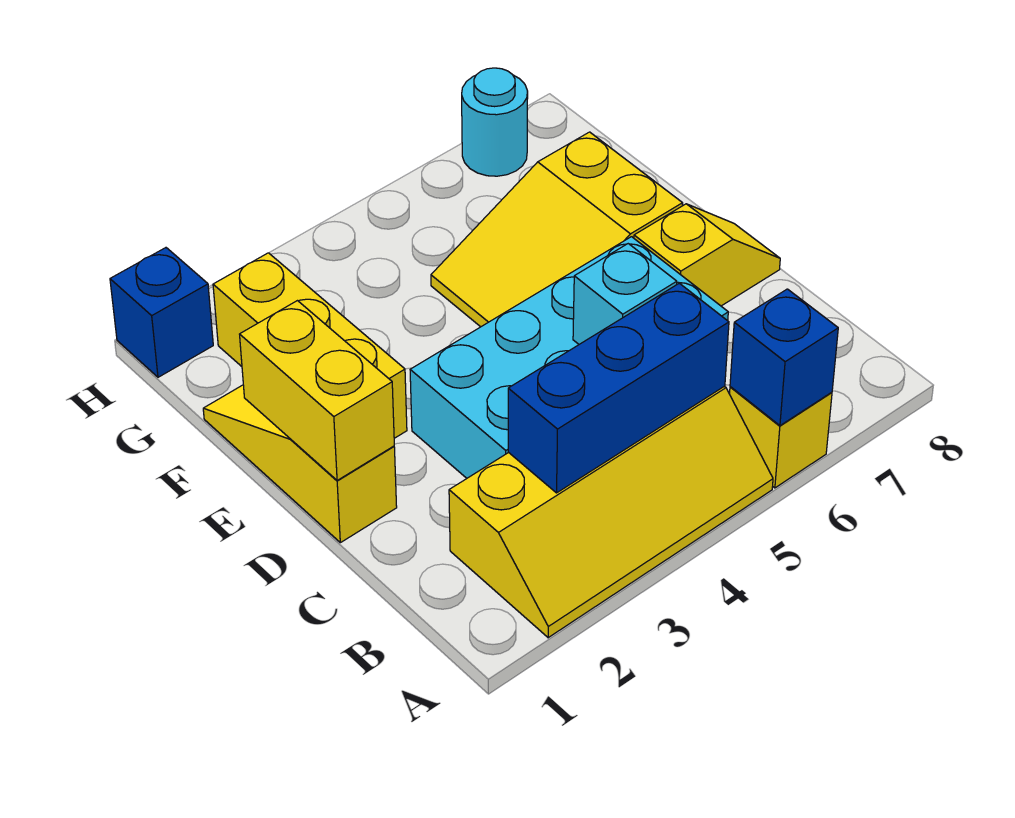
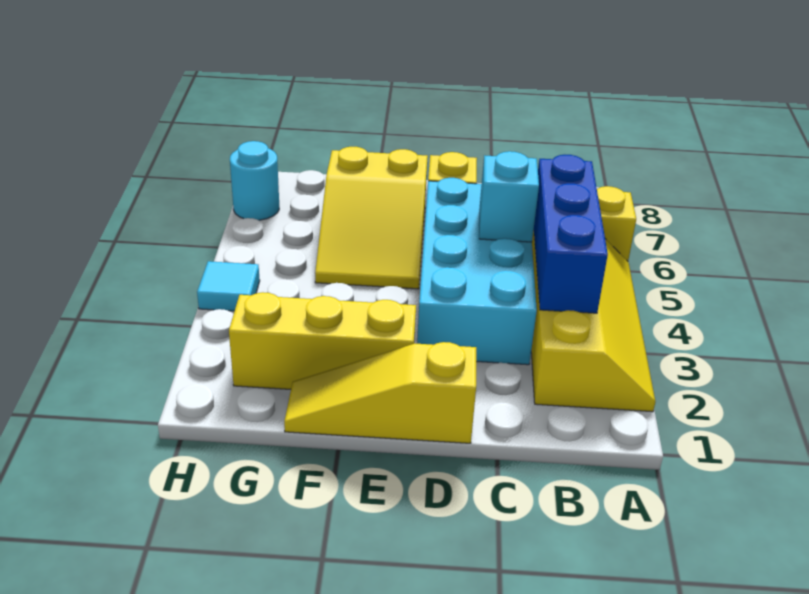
blue 1x1 brick [730,289,838,426] -> none
yellow 1x2 brick [240,301,394,480] -> none
blue 1x1 brick [110,248,213,377] -> none
none -> cyan 1x1 tile [197,261,260,311]

